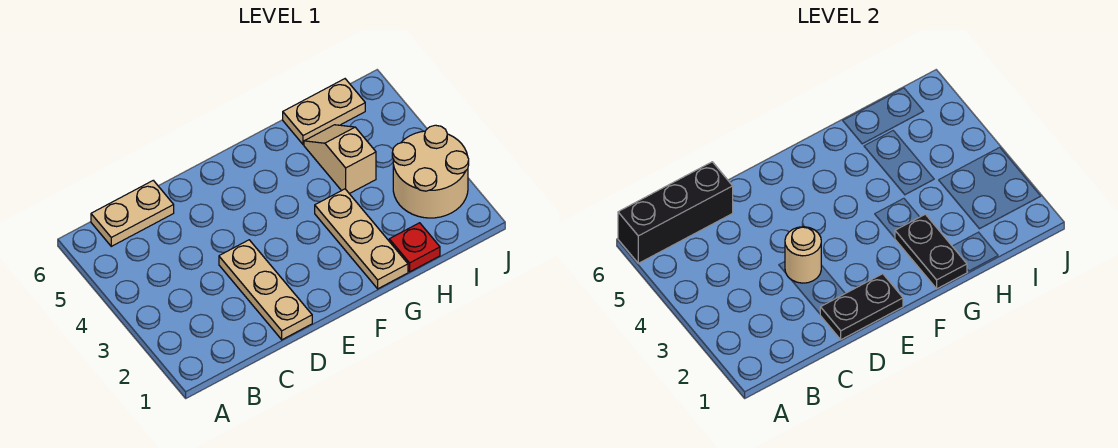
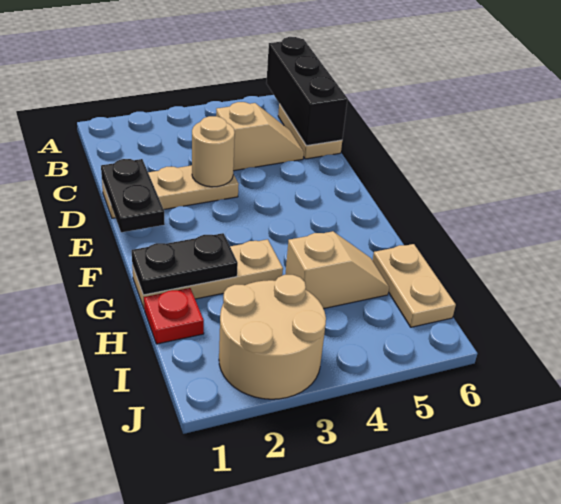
none -> tan 1x2 slope [216,102,304,171]

